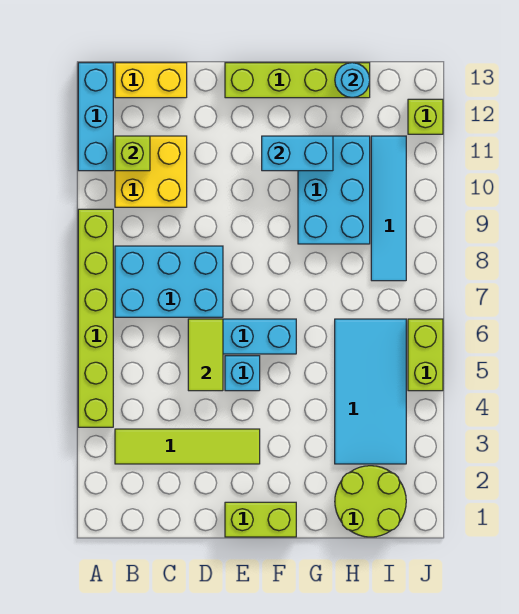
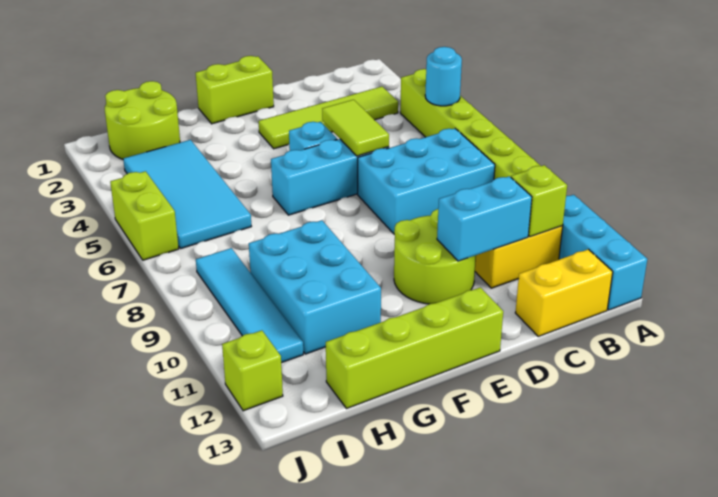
none -> lime 2x2 round brick [394,209,476,304]
cyan 1x2 brick [262,136,333,171] -> cyan 1x2 brick moved to [437,176,532,261]
cyan 1x1 round brick [335,63,370,98] -> cyan 1x1 round brick moved to [425,47,462,106]

